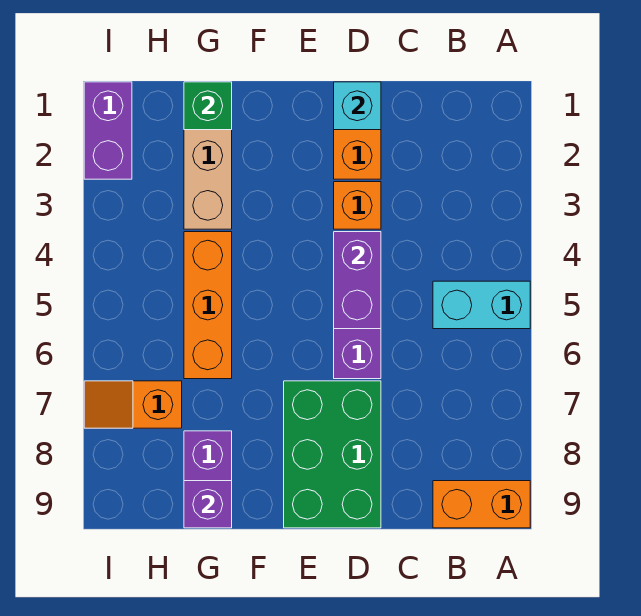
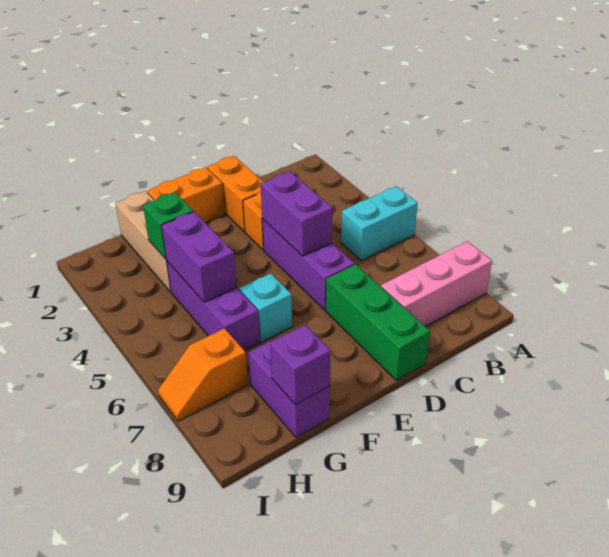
none -> pink 1x3 brick [381,241,492,326]
orange 1x2 brick [433,481,530,528] -> orange 1x2 brick moved to [147,167,225,223]
cyan 1x1 brick [334,82,381,130] -> cyan 1x1 brick moved to [239,273,292,342]
green 2x3 brick [284,381,381,528] -> green 1x3 brick [326,264,430,380]
green 1x1 brick [184,82,232,130] -> green 1x1 brick moved to [143,192,193,259]
orange 1x3 brick [184,232,232,379] -> purple 1x3 brick [167,261,260,351]
purple 1x2 brick [84,82,132,179] -> purple 1x2 brick moved to [161,212,237,302]

